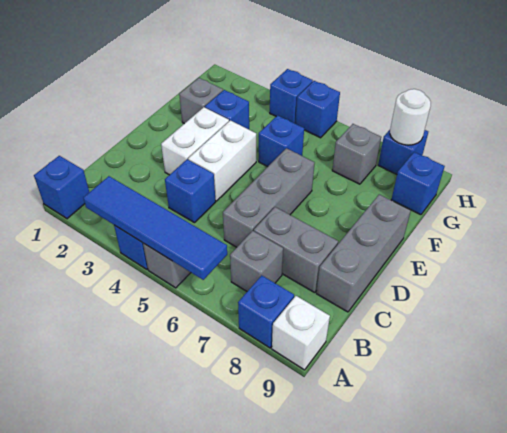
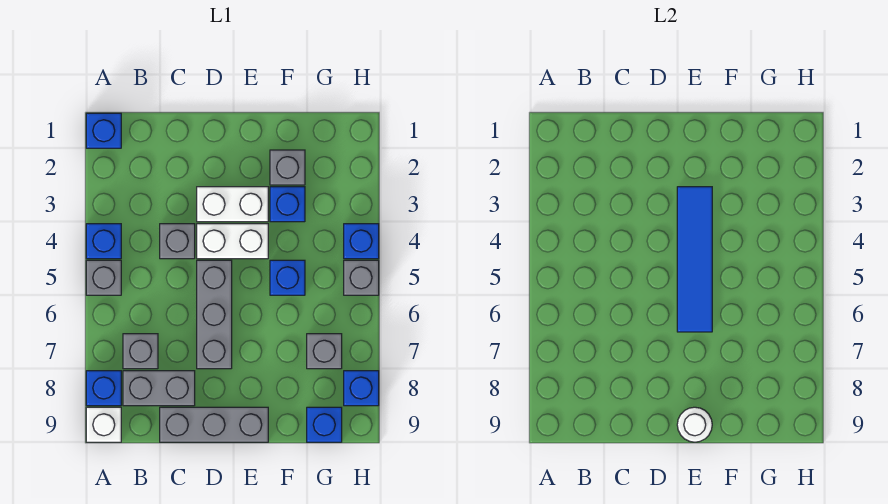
blue 1x4 tile [83,176,227,280] -> blue 1x4 tile moved to [677,187,712,332]
blue 1x1 brick [165,159,216,223] -> grey 1x1 brick [160,224,195,259]
grey 1x3 brick [223,148,315,247] -> grey 1x3 brick turned to [197,260,232,369]
grey 1x2 brick [254,207,338,293] -> grey 1x2 brick turned to [123,371,195,406]
blue 1x1 brick [295,81,340,138] -> grey 1x1 brick [344,260,379,295]
white 1x1 round brick [390,89,431,145] -> white 1x1 round brick moved to [677,407,712,442]

